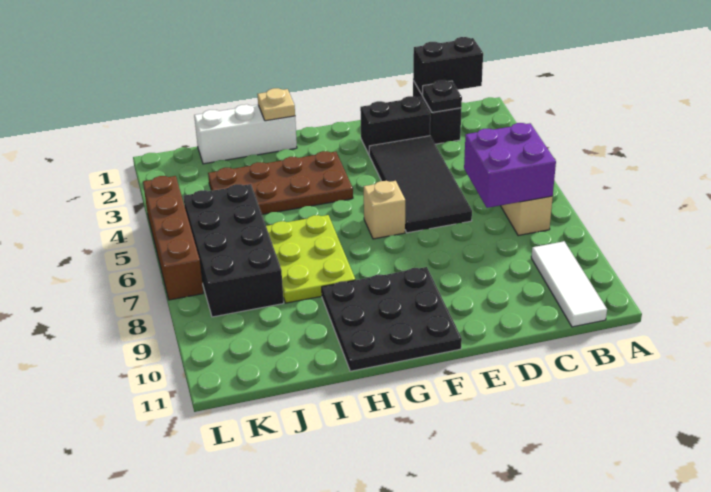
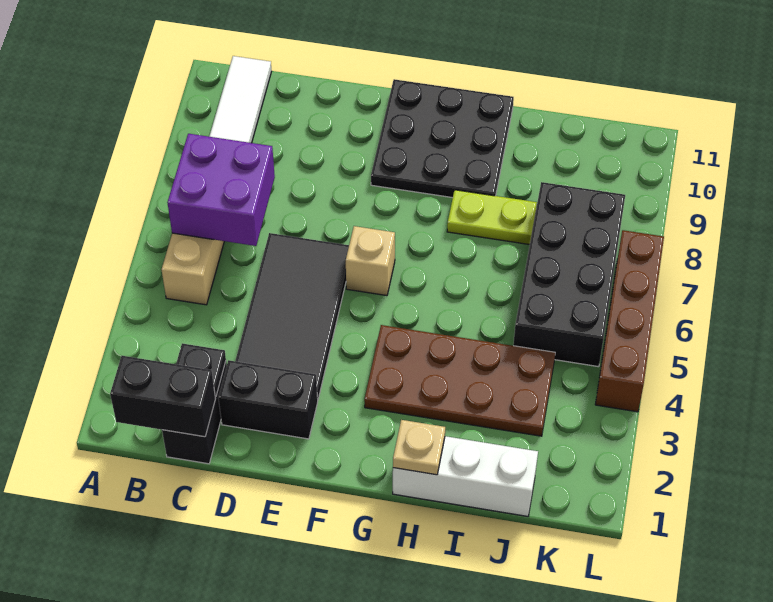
lime 2x3 plate [266,215,355,303] -> lime 1x2 plate [447,190,537,245]

